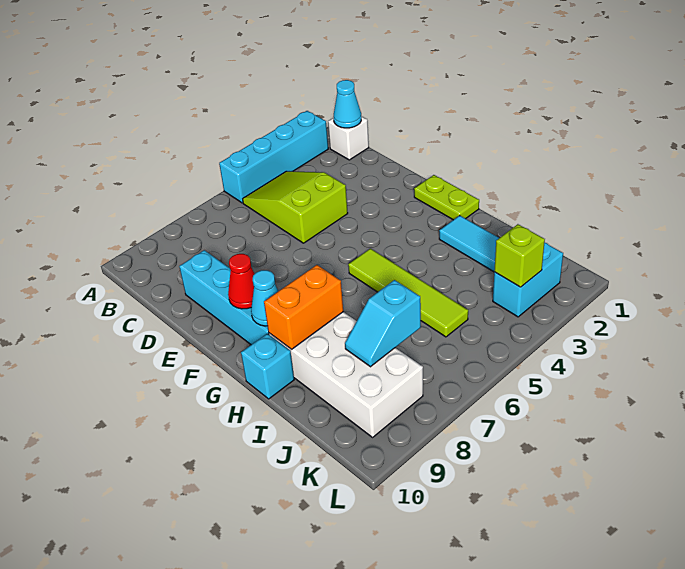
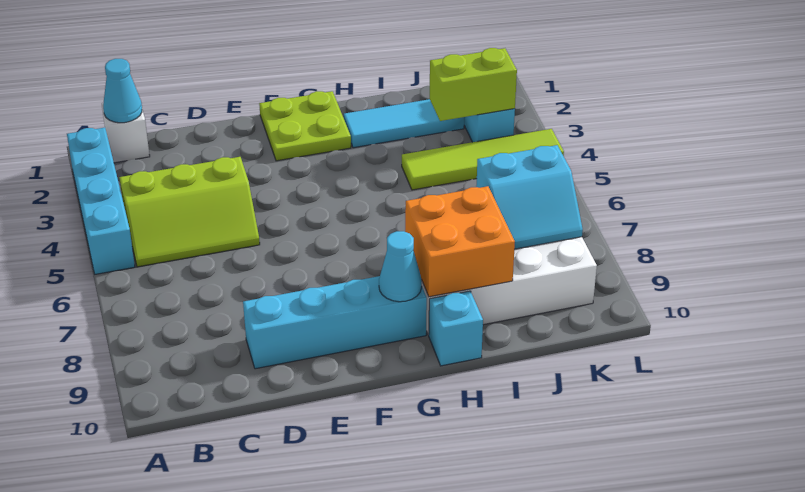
lime 2x3 slope [243,171,348,243] -> lime 2x3 slope turned to [119,157,260,267]
lime 1x2 plate [414,175,479,220] -> lime 2x2 plate [259,91,351,161]
red 1x1 cone [228,254,254,309] -> none
lime 1x4 tile [348,249,468,337] -> lime 1x4 tile moved to [402,129,564,190]
orange 1x2 brick [264,265,343,349] -> orange 2x2 brick [405,186,515,297]
cyan 1x2 slope [345,280,421,367] -> cyan 2x2 slope [476,145,583,249]
lime 1x1 brick [494,224,545,287] -> lime 1x2 brick [430,48,517,121]

